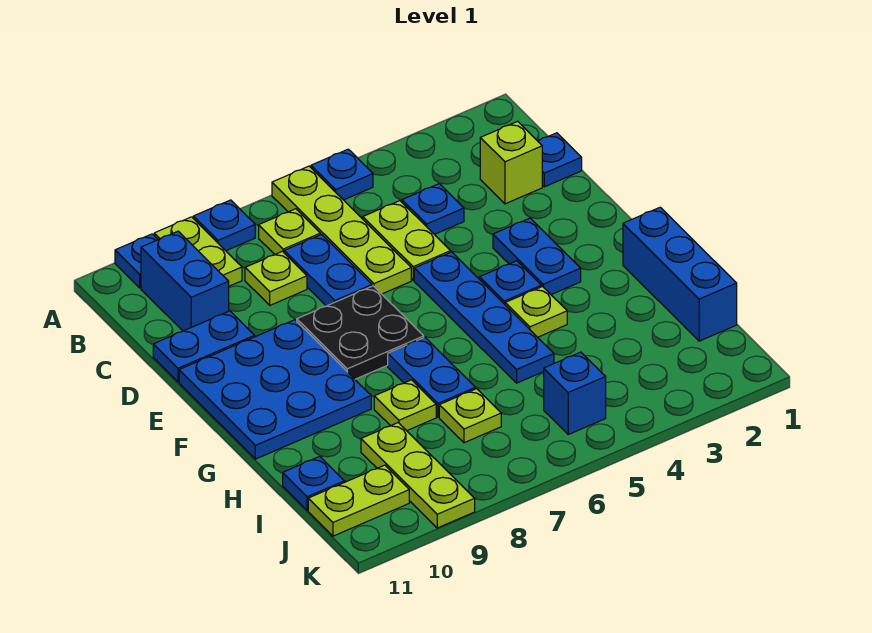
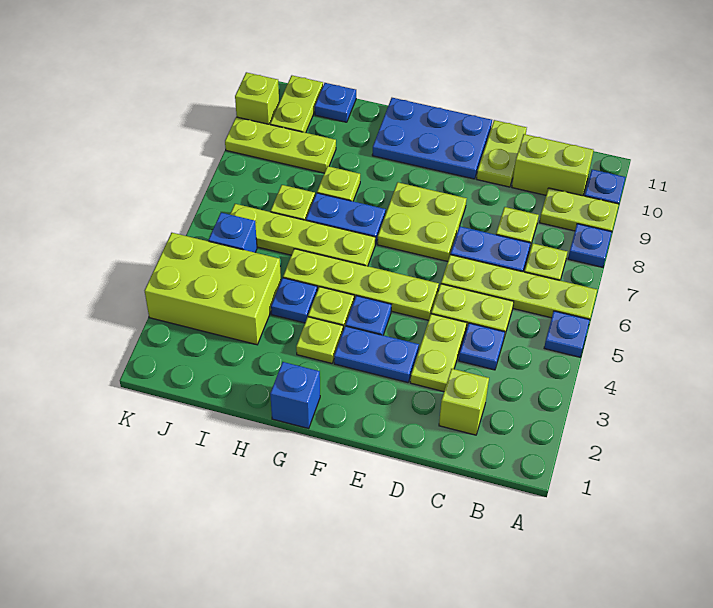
blue 1x2 brick [141,231,229,331] -> lime 1x2 brick [512,134,594,196]
blue 1x1 plate [538,133,582,187] -> blue 1x1 plate moved to [271,278,317,323]
none -> lime 1x2 plate [410,314,467,392]
blue 1x2 plate [153,311,254,382] -> lime 1x2 plate [477,120,527,187]
blue 1x4 plate [414,252,554,383] -> lime 1x4 plate [283,249,439,320]
black 2x2 plate [297,286,424,379] -> lime 2x2 plate [377,182,467,262]
blue 3x3 plate [179,320,371,459] -> blue 2x3 plate [372,98,492,179]
blue 1x3 brick [623,207,737,341] -> blue 1x1 brick [270,362,320,428]
none -> lime 1x1 plate [296,317,343,363]
none -> lime 1x4 plate [230,204,375,266]
none -> lime 2x3 brick [145,233,281,345]
none -> lime 1x1 brick [235,72,279,125]

